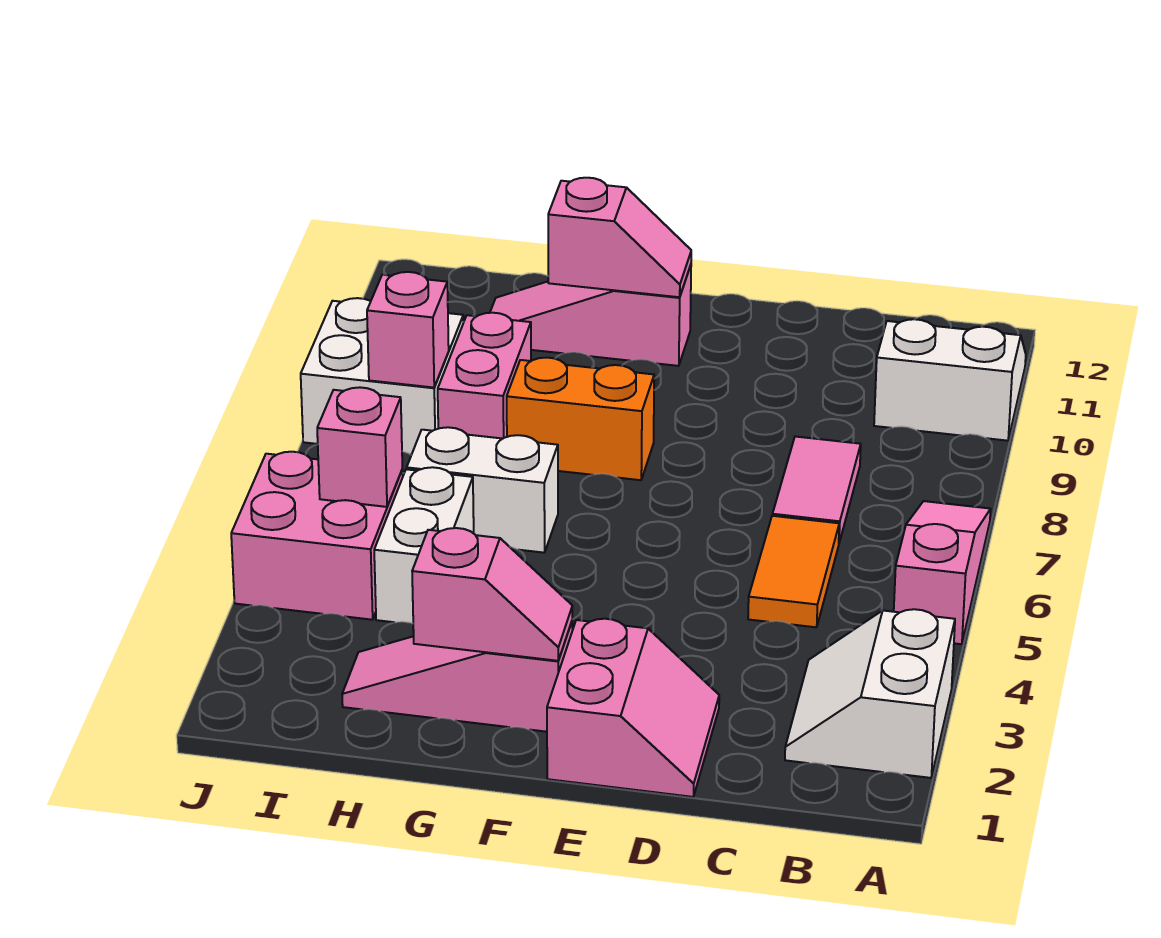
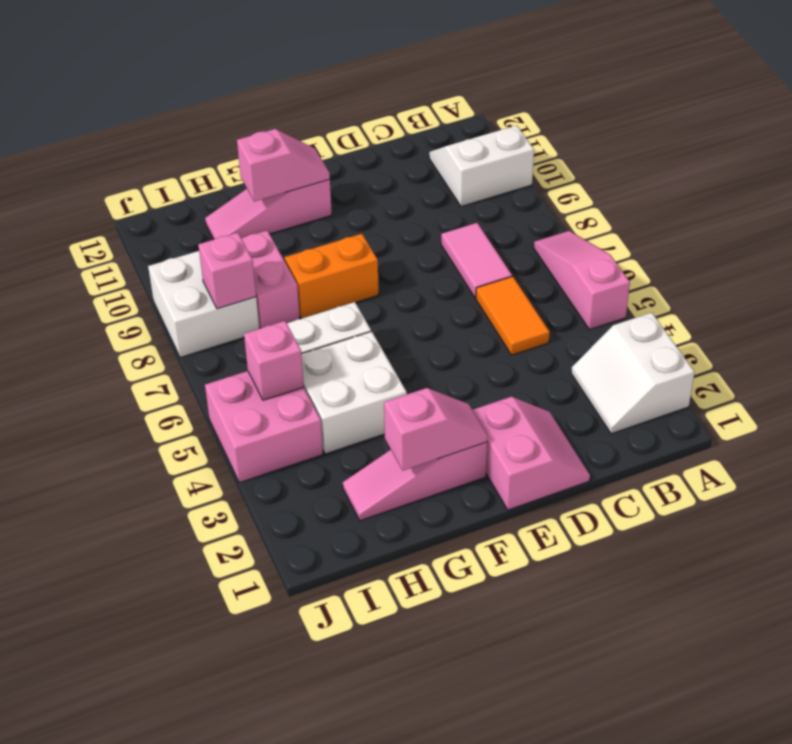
white 1x2 brick [374,467,474,624] -> white 2x2 brick [302,331,407,454]

